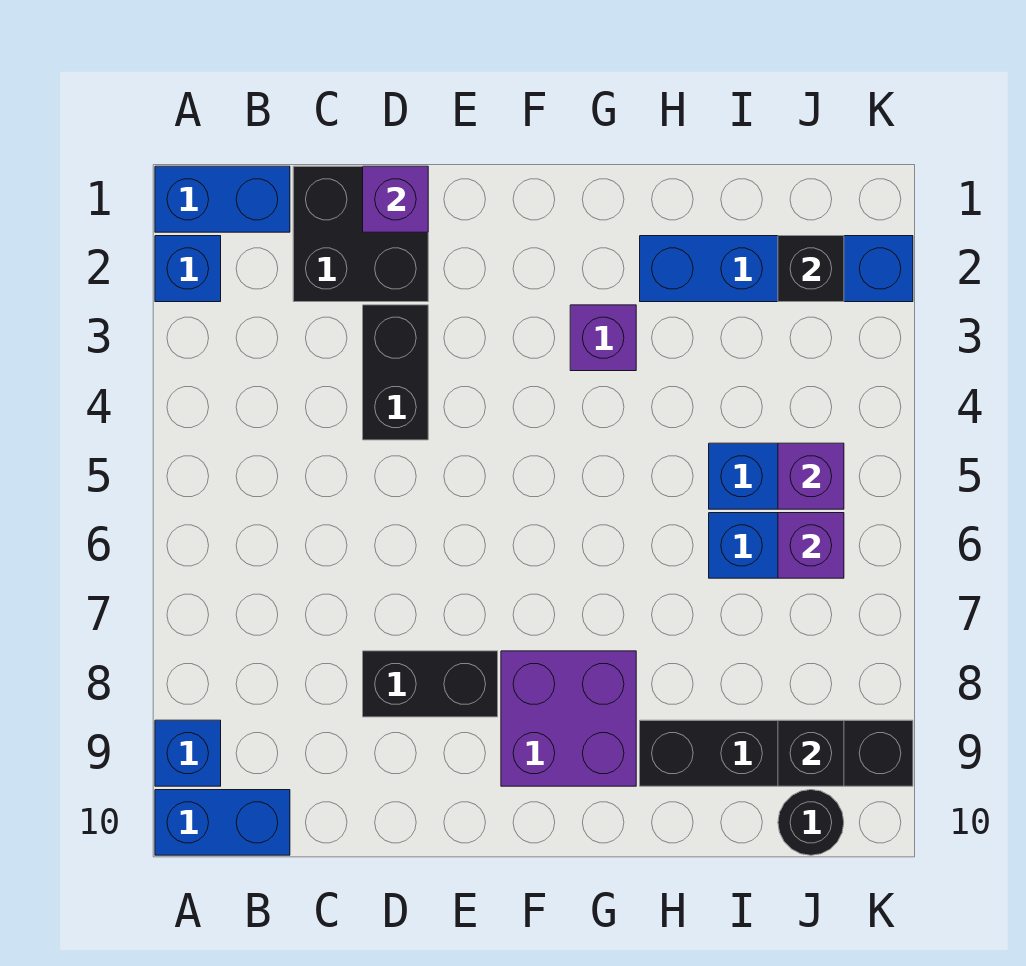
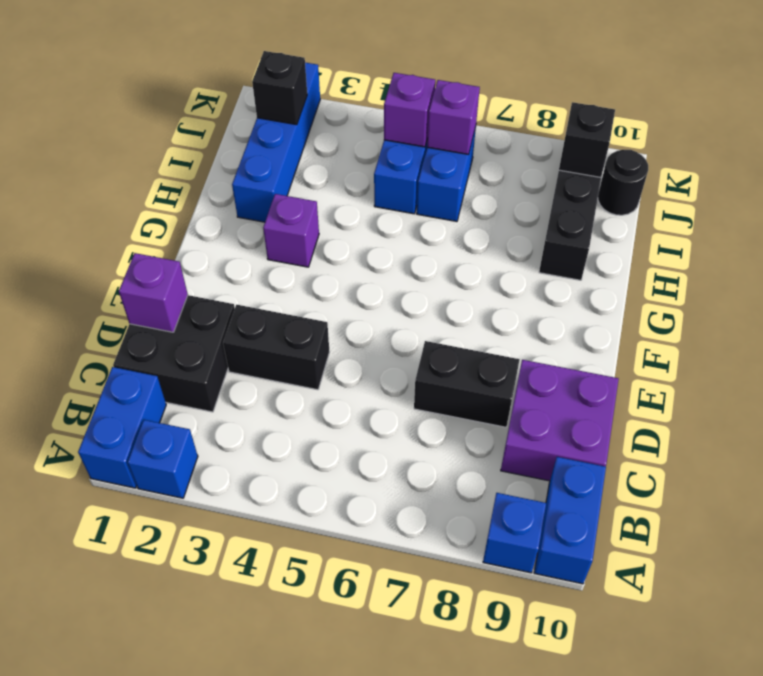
black 1x2 brick [363,651,498,717] -> black 1x2 brick turned to [414,341,520,427]
purple 2x2 brick [501,651,636,786] -> purple 2x2 brick moved to [501,360,619,481]

